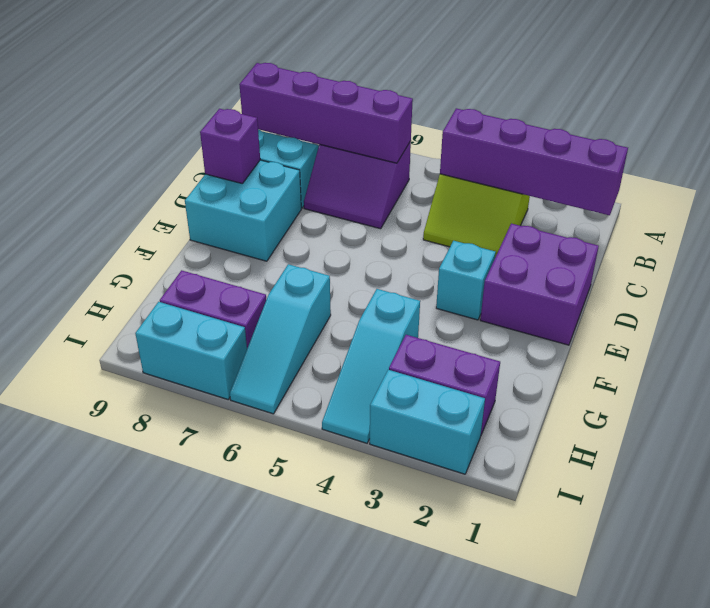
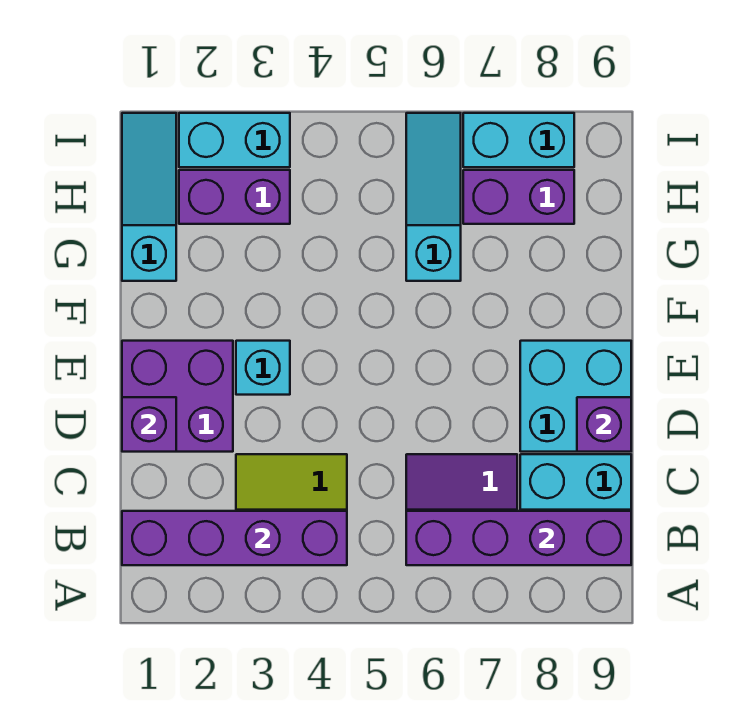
none -> purple 1x1 brick [122,397,176,452]
cyan 1x3 slope [322,289,420,443] -> cyan 1x3 slope moved to [122,113,176,281]

